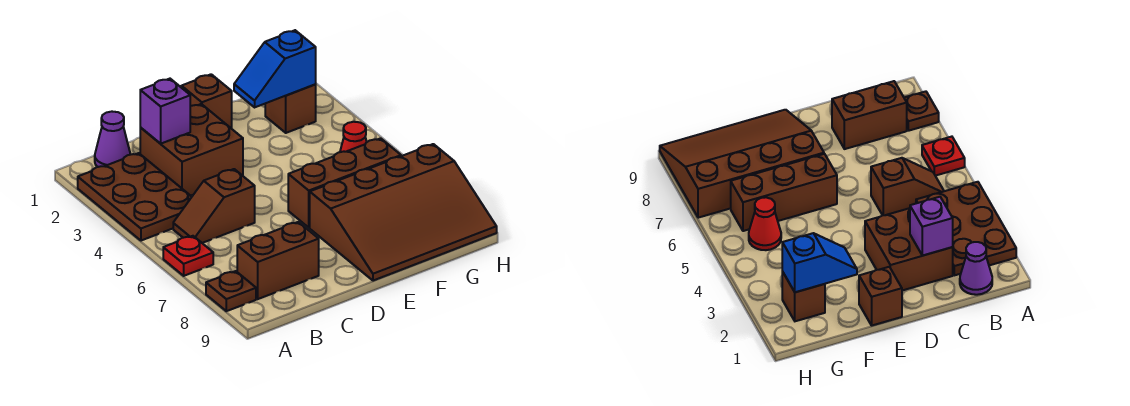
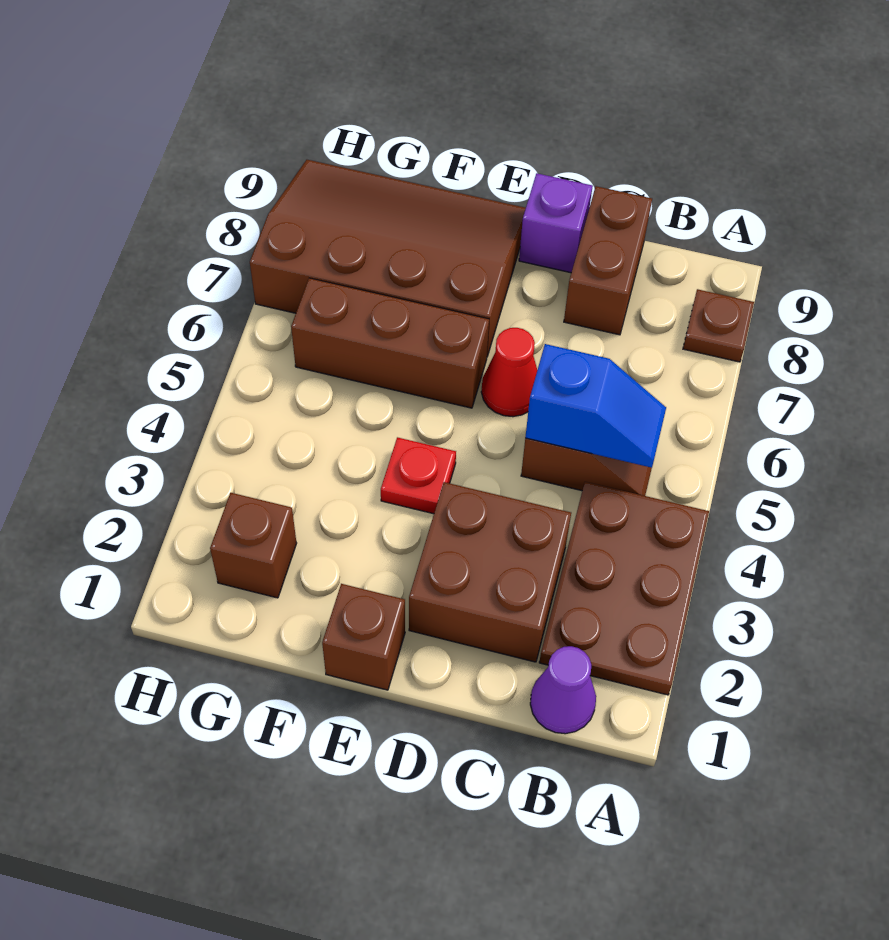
red 1x1 plate [163,236,213,276] -> red 1x1 plate moved to [381,437,456,514]
brown 1x2 brick [237,222,319,299] -> brown 1x2 brick turned to [564,186,652,335]
purple 1x1 brick [140,79,190,144] -> purple 1x1 brick moved to [519,173,593,273]
blue 1x2 slope [234,30,316,107] -> blue 1x2 slope moved to [525,344,666,468]
red 1x1 cone [340,122,367,152] -> red 1x1 cone moved to [481,328,537,417]

